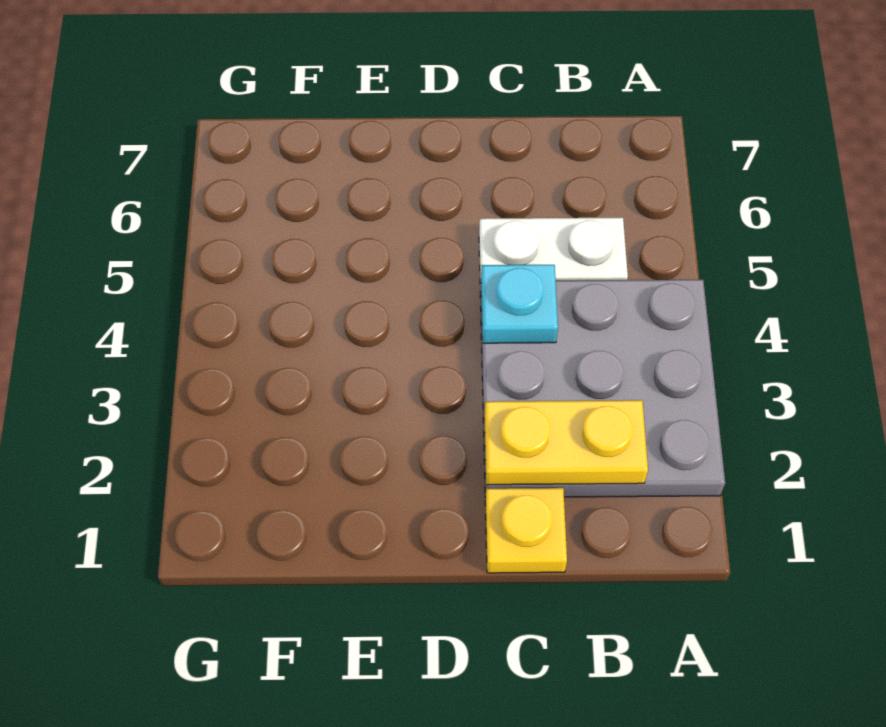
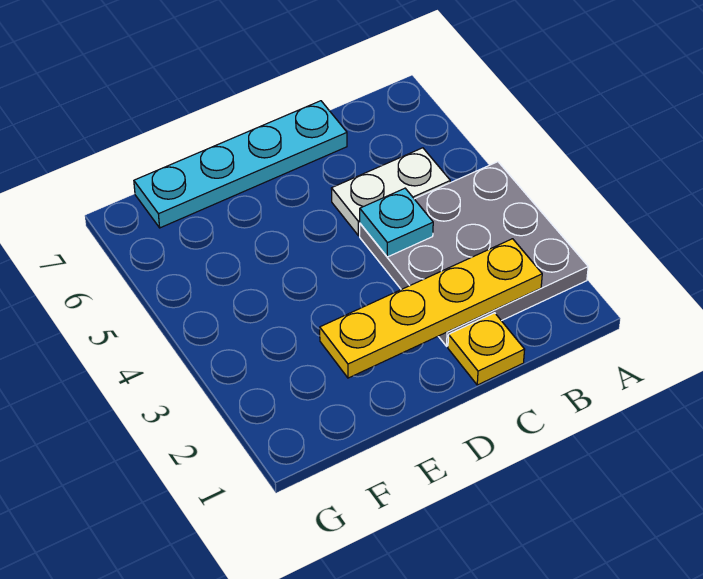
yellow 1x2 plate [484,400,648,485] -> yellow 1x4 plate [320,239,542,378]
none -> cyan 1x4 plate [134,101,347,228]

